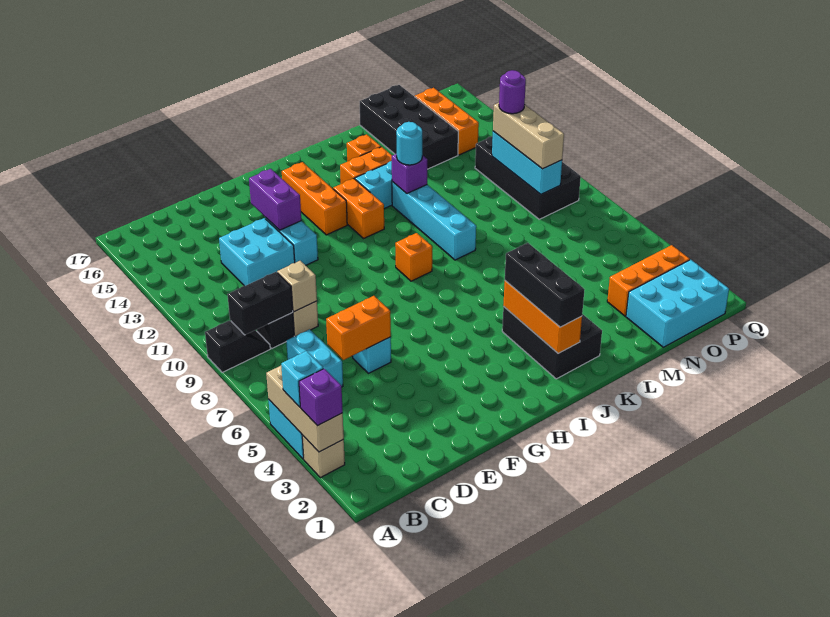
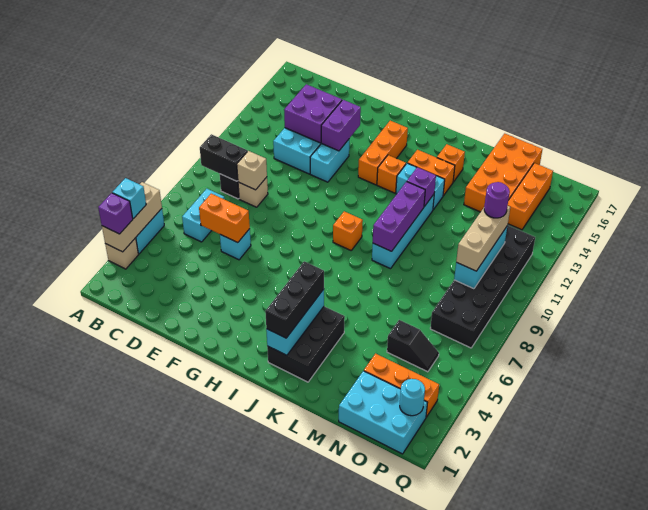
black 1x2 slope [205,321,270,372] -> black 1x2 slope moved to [387,320,439,372]
none -> purple 2x2 brick [284,84,342,143]
orange 1x2 brick [333,179,384,238] -> orange 1x1 brick [377,155,406,193]
orange 1x3 brick [503,281,582,353] -> cyan 1x3 brick [266,289,324,355]
none -> purple 1x3 brick [373,182,425,251]
cyan 1x1 round brick [396,122,422,165] -> cyan 1x1 round brick moved to [400,379,425,416]
black 2x4 brick [360,85,458,169] -> orange 2x4 brick [464,134,542,212]
black 2x4 brick [475,136,581,219] -> black 2x6 brick [430,225,535,348]

